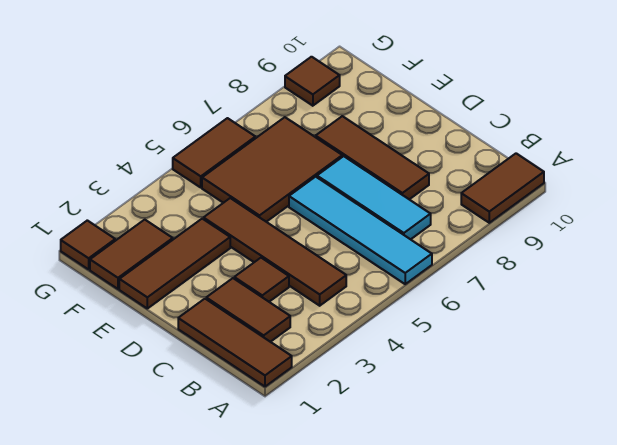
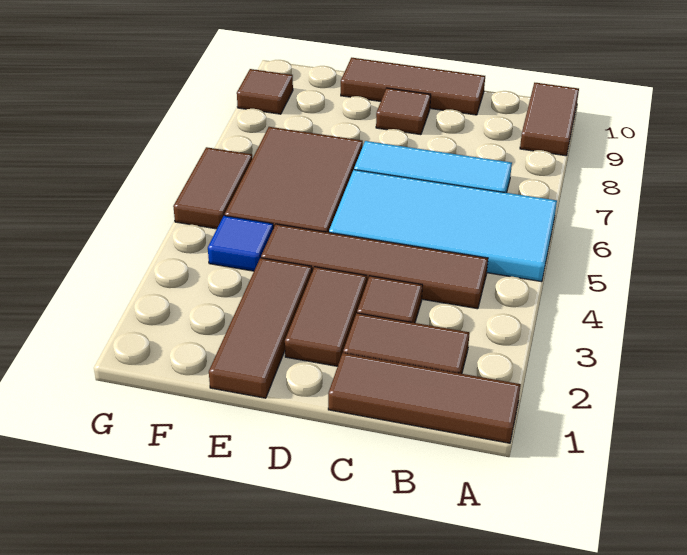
cyan 1x4 tile [289,177,432,284] -> cyan 2x4 tile [329,170,557,282]
brown 1x3 tile [316,116,429,199] -> brown 1x3 tile moved to [341,58,485,115]
brown 1x2 tile [90,220,173,289] -> brown 1x2 tile moved to [285,267,367,366]
none -> blue 1x1 tile [208,216,273,271]
brown 1x1 tile [61,220,115,269] -> brown 1x1 tile moved to [376,88,431,135]

